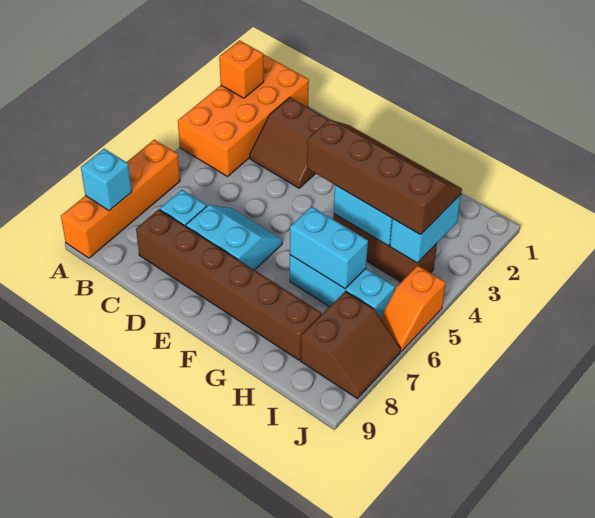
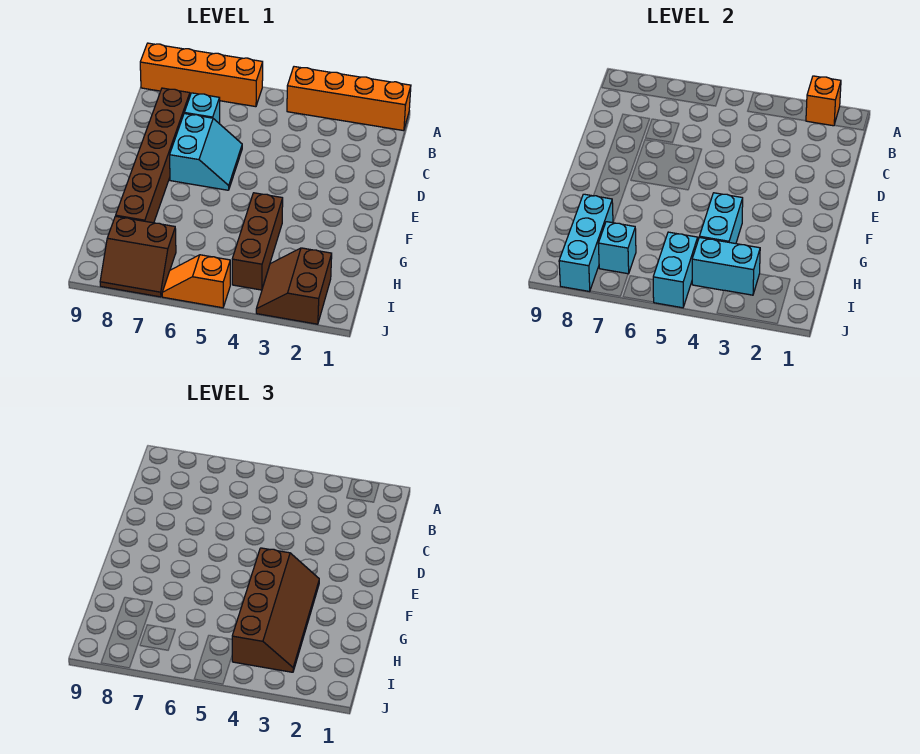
orange 2x4 brick [178,54,309,177] -> orange 1x4 brick [287,67,411,131]
cyan 1x1 brick [81,149,132,211] -> cyan 1x1 brick moved to [598,222,636,274]
brown 2x2 slope [250,97,329,188] -> brown 2x2 slope moved to [256,248,332,324]
cyan 1x3 brick [290,255,395,318] -> cyan 1x3 brick moved to [559,194,613,292]
cyan 1x2 brick [290,207,368,289] -> cyan 1x2 brick moved to [653,232,698,308]

